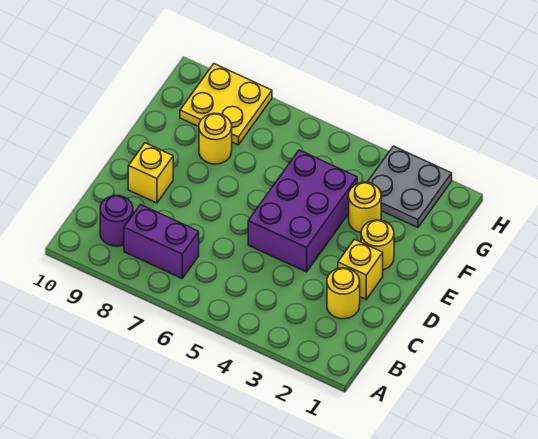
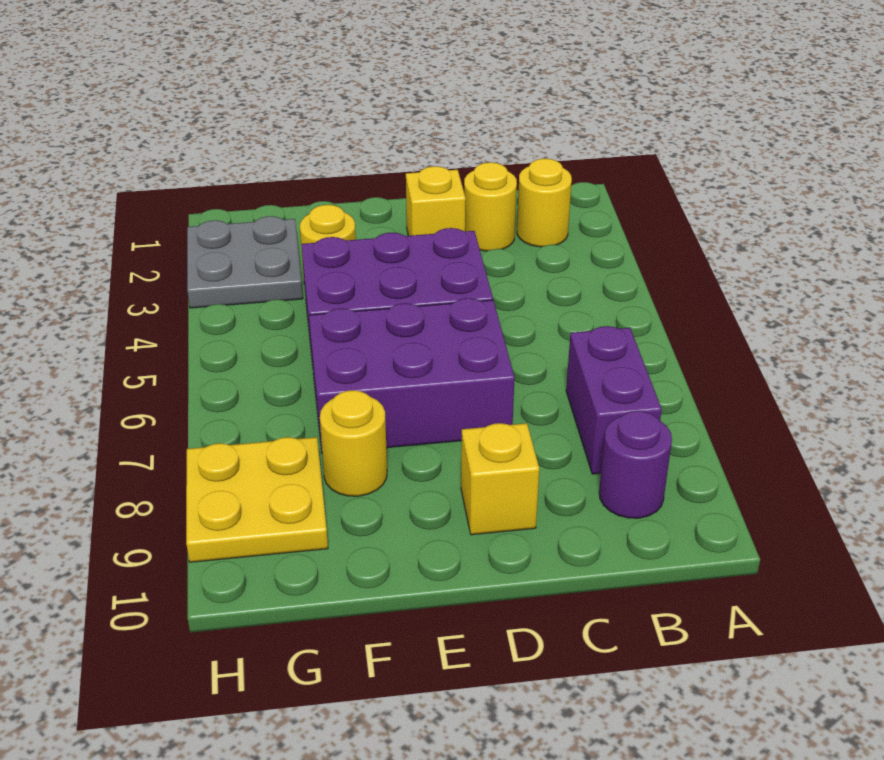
none -> purple 2x3 brick [309,298,515,452]
yellow 1x1 round brick [361,220,394,270] -> yellow 1x1 round brick moved to [517,159,572,247]

